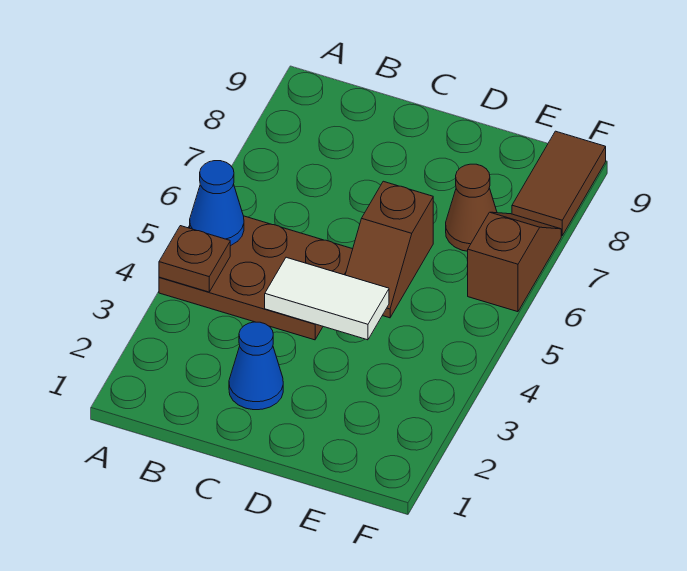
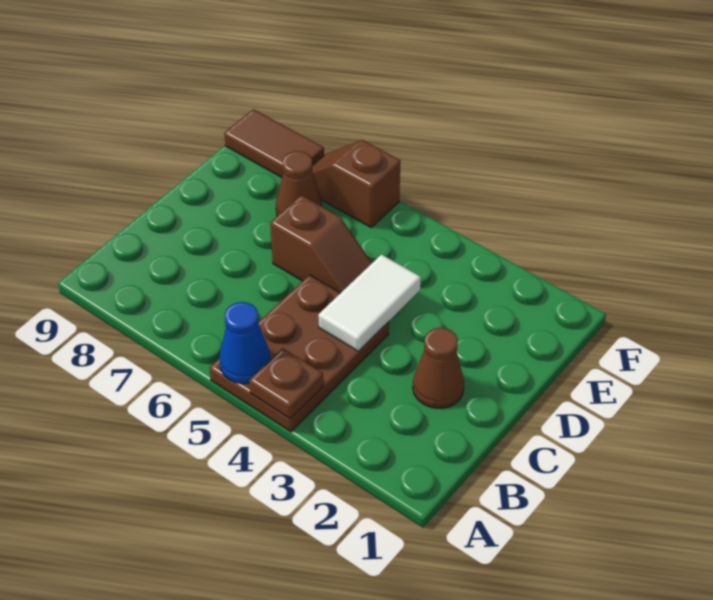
blue 1x1 cone [229,322,283,410] -> brown 1x1 cone [413,328,464,409]

